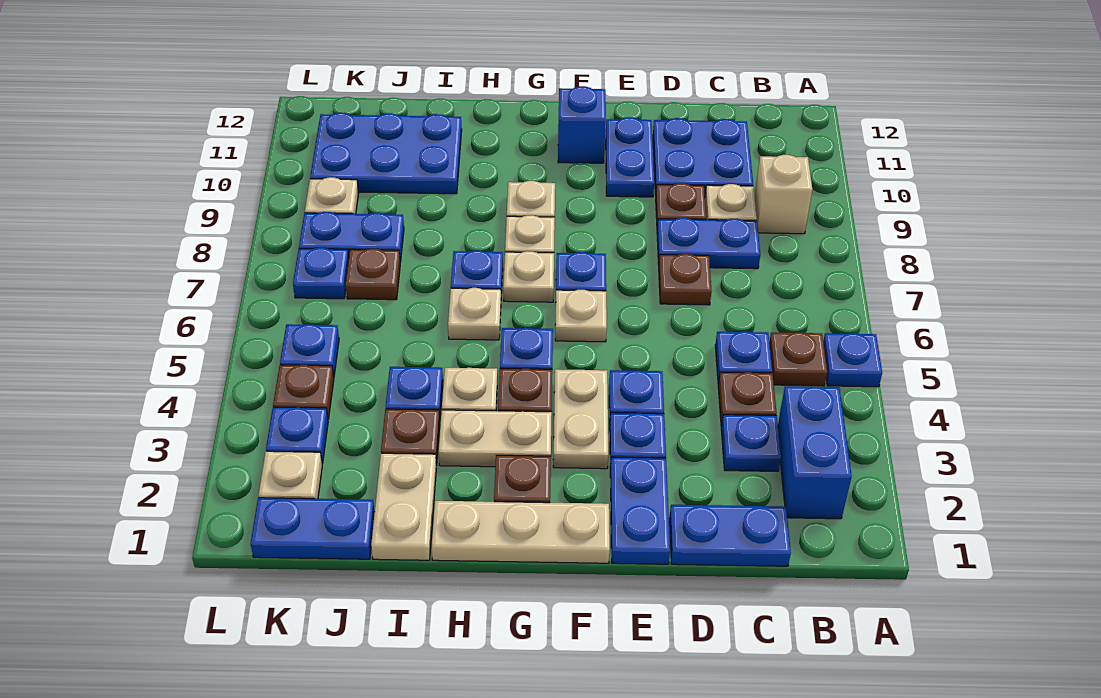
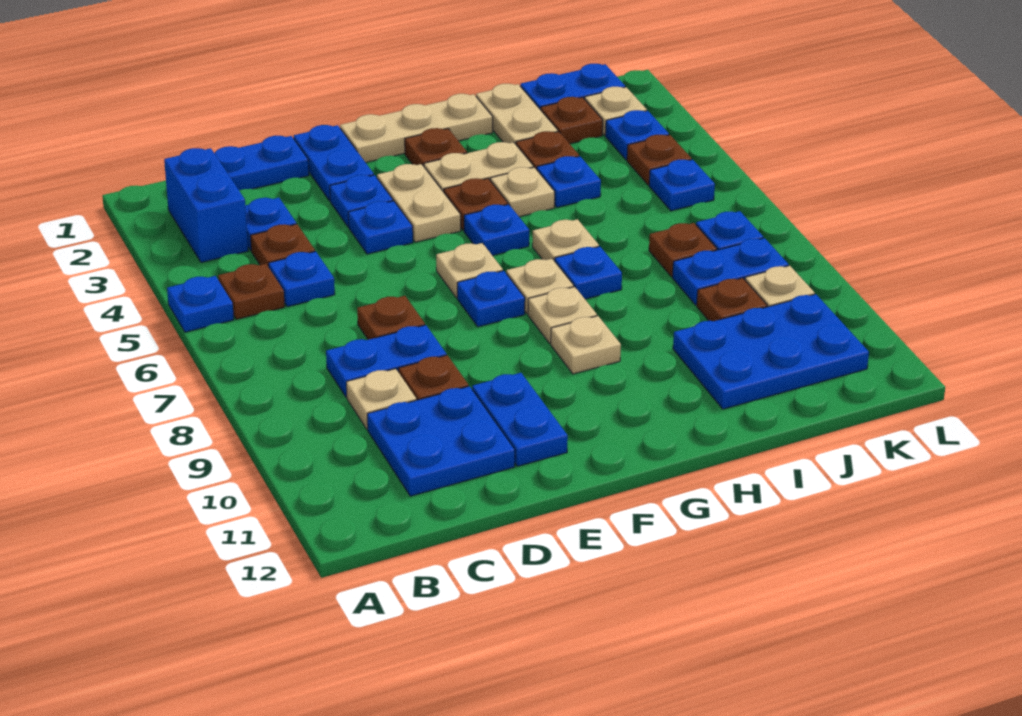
tan 1x1 brick [755,155,813,234] -> none
blue 1x1 brick [558,86,606,163] -> none
none -> brown 1x1 plate [541,97,603,144]
none -> brown 1x1 plate [697,278,767,321]

